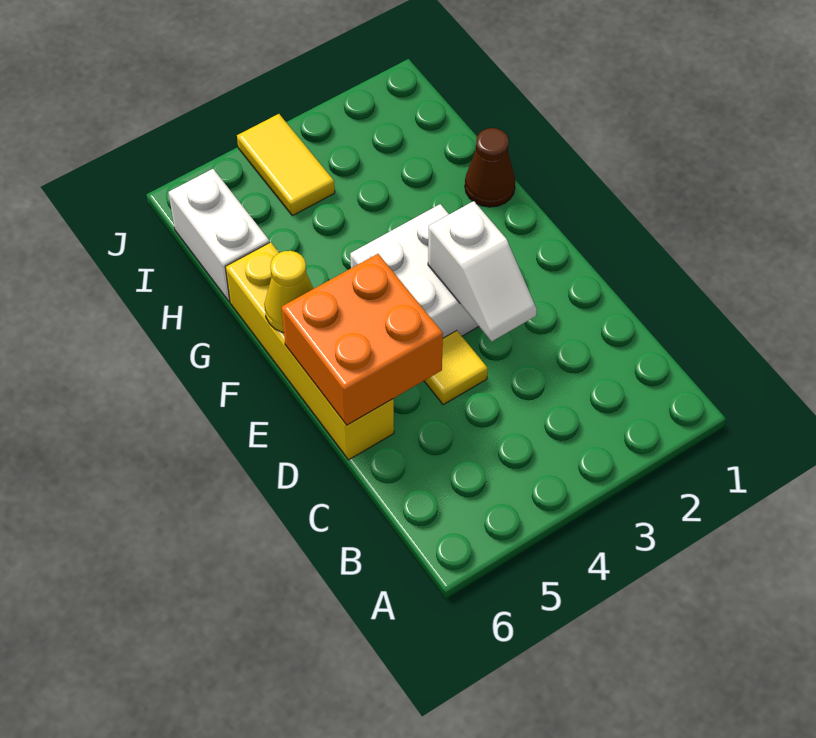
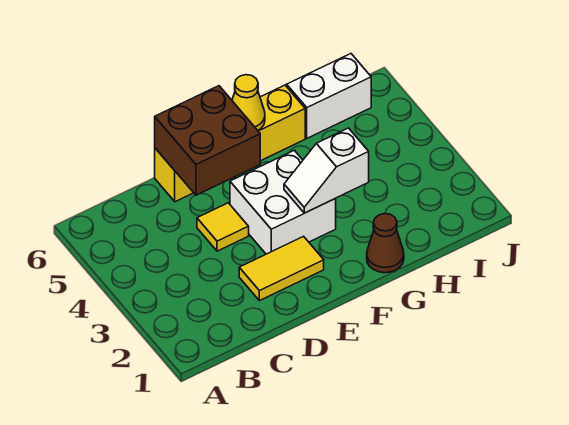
white 1x2 slope [428,201,537,341] -> white 1x2 slope moved to [284,128,369,213]
orange 2x2 brick [281,254,443,425] -> brown 2x2 brick [155,86,260,195]
yellow 1x2 tile [237,114,335,216] -> yellow 1x2 tile moved to [239,236,324,301]

